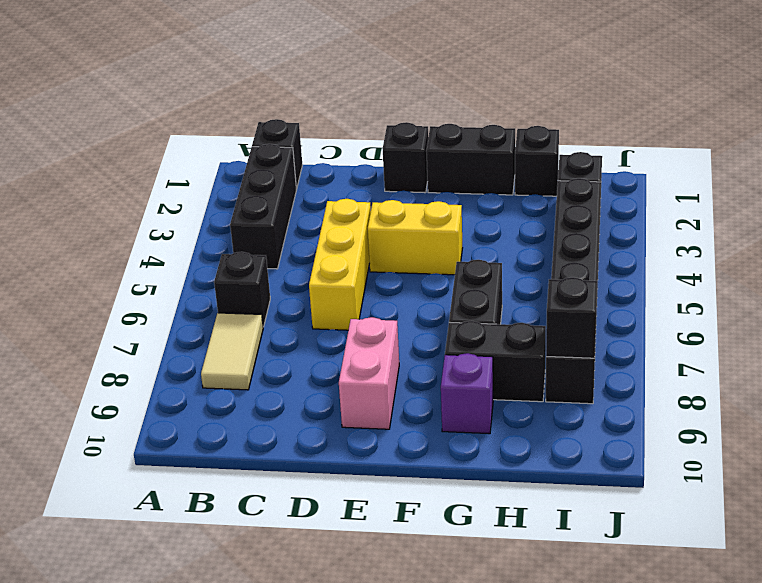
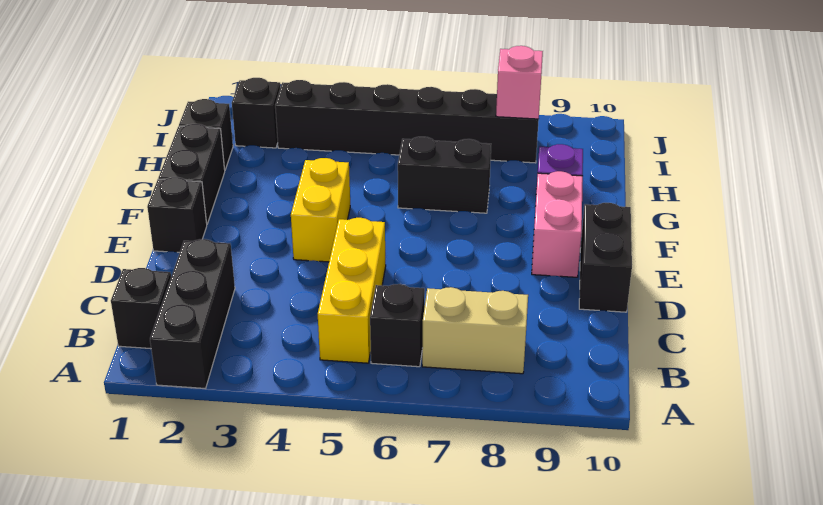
black 1x3 brick [230,144,296,269] -> black 1x3 brick turned to [150,239,235,388]
tan 1x2 tile [201,313,263,390] -> tan 1x2 brick [422,287,528,374]
yellow 1x3 brick [309,199,371,330] -> yellow 1x3 brick turned to [318,218,386,363]
pink 1x2 brick [339,317,399,429] -> pink 1x2 brick turned to [532,171,583,277]
black 1x2 brick [445,321,546,402] -> black 1x2 brick moved to [579,203,632,312]
black 1x1 brick [546,277,597,358] -> pink 1x1 brick [496,46,543,119]

